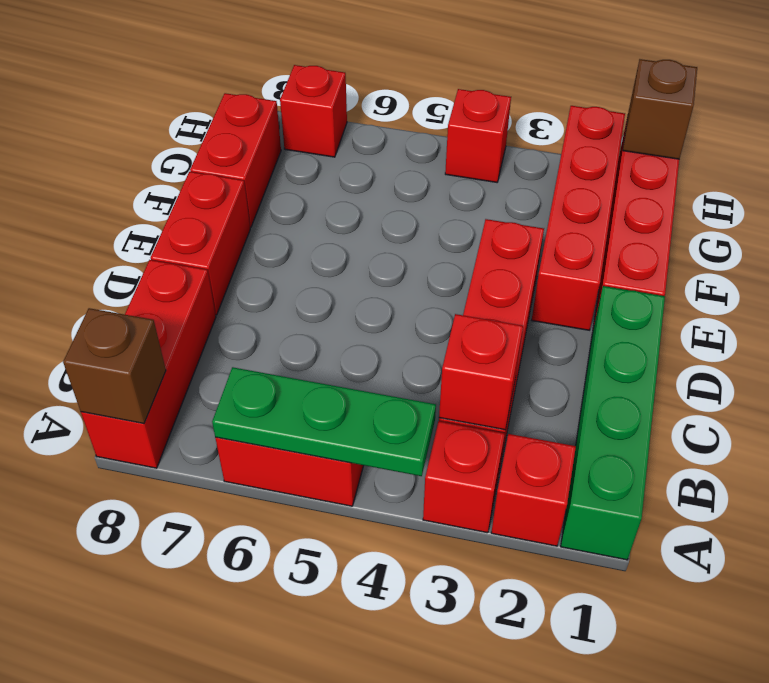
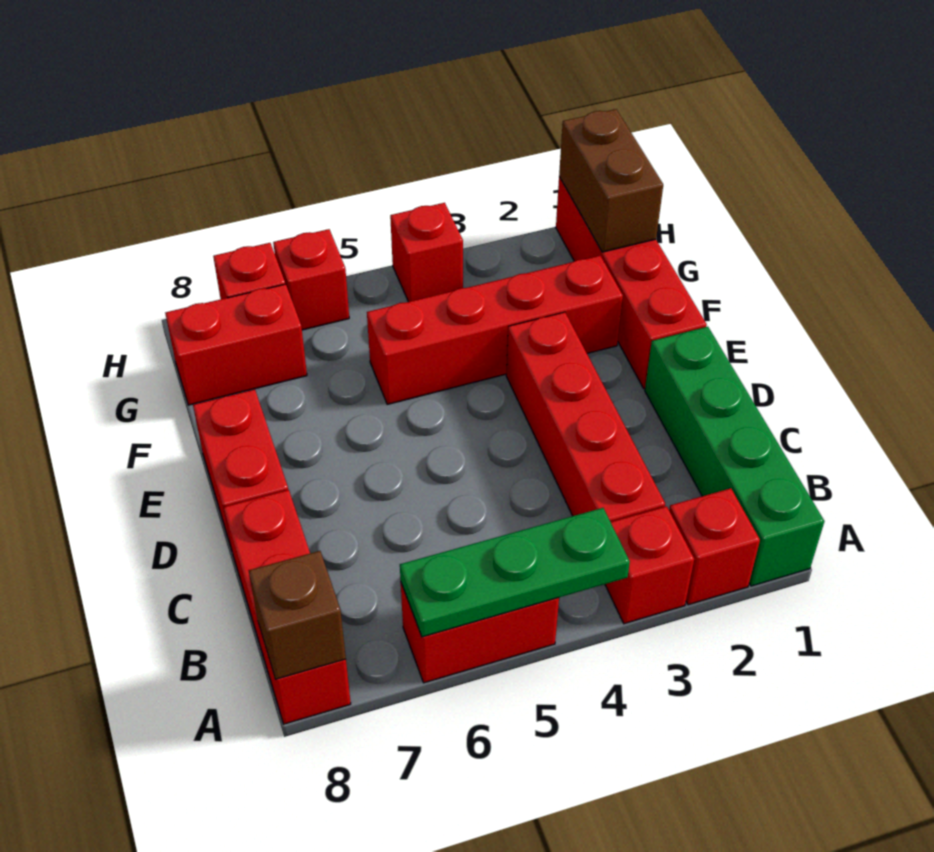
red 1x1 brick [439,314,523,430] -> red 1x1 brick moved to [273,229,349,330]
red 1x4 brick [532,106,625,330] -> red 1x4 brick turned to [367,256,623,404]
red 1x2 brick [190,93,281,227] -> red 1x2 brick turned to [165,284,307,405]
brown 1x1 brick [623,59,697,159] -> brown 1x2 brick [559,109,663,252]

